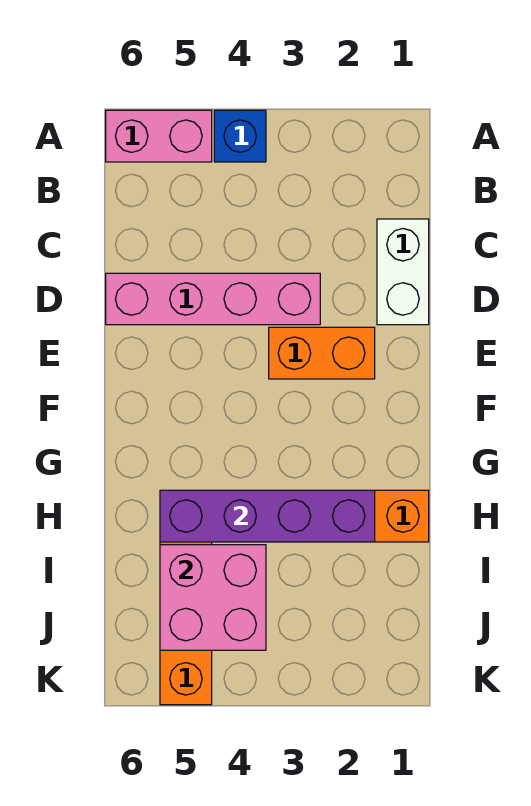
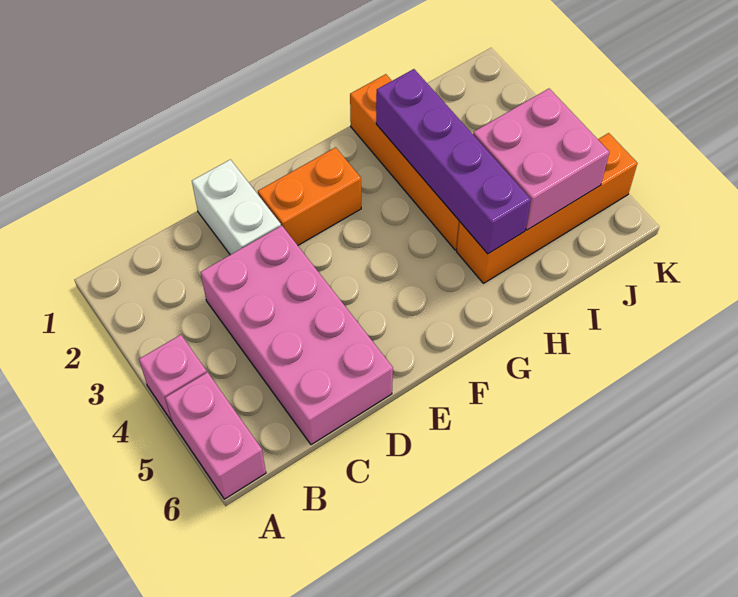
blue 1x1 brick [214,110,266,162] -> pink 1x1 brick [139,335,207,421]
white 1x2 brick [377,219,429,325] -> white 1x2 brick turned to [192,160,281,255]
pink 1x4 brick [106,273,320,325] -> pink 2x4 brick [201,226,393,445]
orange 1x2 brick [269,327,375,379] -> orange 1x2 brick turned to [258,147,361,245]

